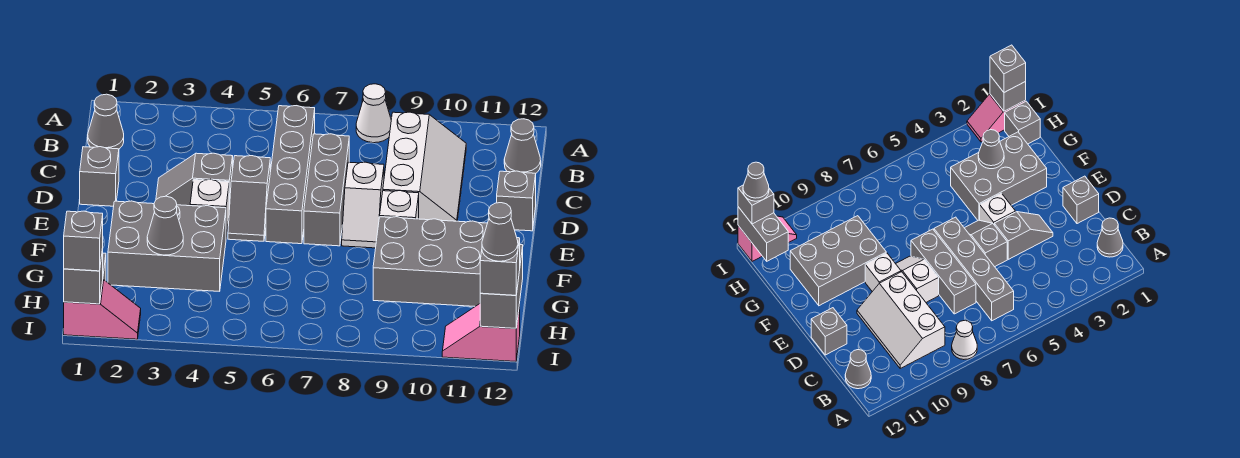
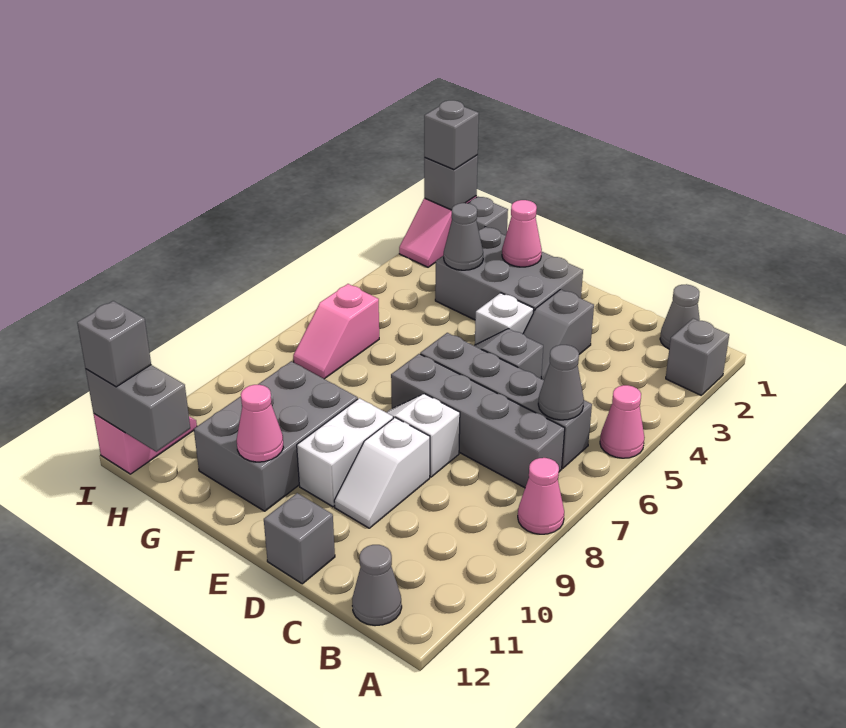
none -> pink 1x1 cone [600,385,645,458]
white 1x1 cone [356,84,391,143] -> pink 1x1 cone [518,458,564,534]
white 2x3 slope [383,112,466,221] -> white 1x2 slope [334,418,430,528]
grey 1x3 brick [304,134,349,246] -> grey 1x4 brick [391,354,565,488]
grey 1x1 brick [80,147,119,206] -> grey 1x1 brick moved to [666,318,729,395]
grey 1x2 slope [156,153,233,209] -> grey 1x2 slope turned to [523,289,594,380]
white 1x1 brick [379,191,419,219] -> white 1x2 brick [297,398,393,507]
grey 2x3 brick [108,201,226,291] -> grey 2x3 brick turned to [435,227,583,320]
none -> pink 1x1 cone [502,200,542,267]
none -> pink 1x1 cone [237,385,283,462]
none -> pink 1x2 slope [293,284,379,379]
grey 1x1 cone [482,203,518,261] -> grey 1x1 cone moved to [538,345,584,420]

